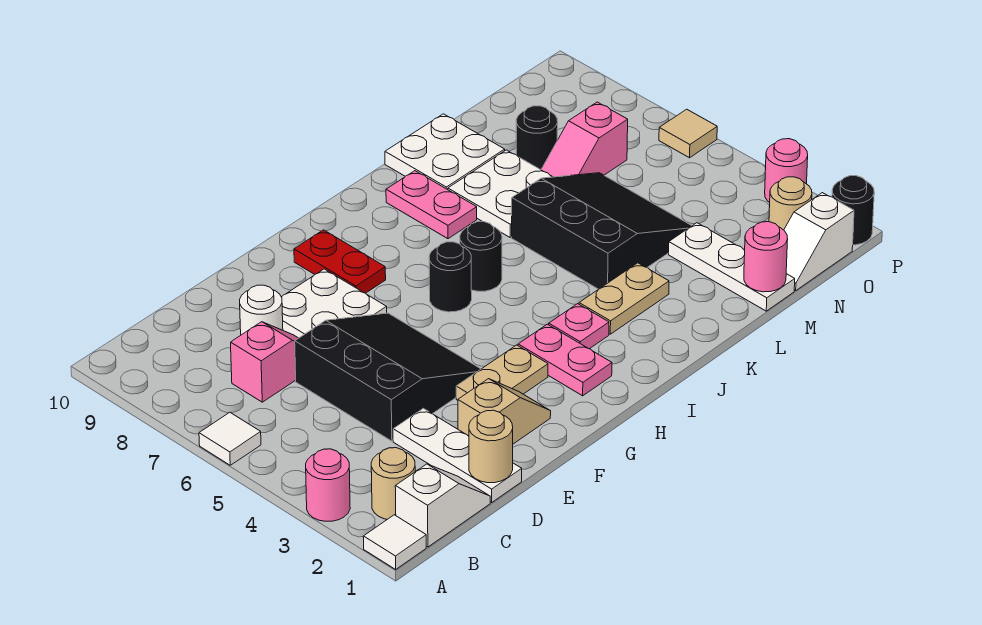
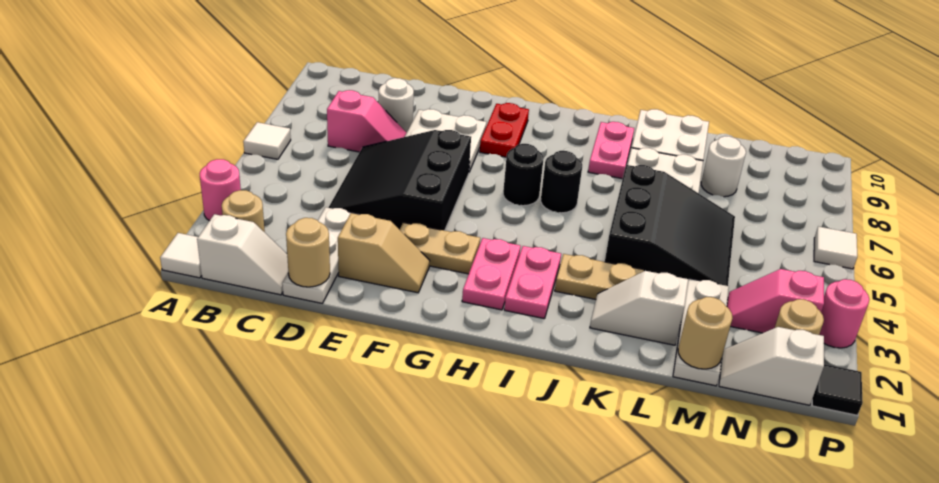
black 3x3 slope [295,313,481,441] -> black 3x3 slope turned to [328,130,471,231]
pink 1x1 plate [549,304,609,349] -> pink 1x2 plate [504,246,561,319]
none -> white 1x2 slope [590,271,688,345]
pink 1x1 round brick [744,222,788,292] -> tan 1x1 round brick [678,297,732,369]
pink 1x2 slope [541,102,628,177] -> pink 1x2 slope moved to [727,269,824,333]
black 1x1 round brick [516,106,558,170] -> white 1x1 round brick [701,136,746,197]
black 1x1 round brick [832,176,874,245] -> black 1x1 tile [812,364,863,415]
tan 1x1 tile [659,109,717,158] -> white 1x1 tile [814,227,857,269]

